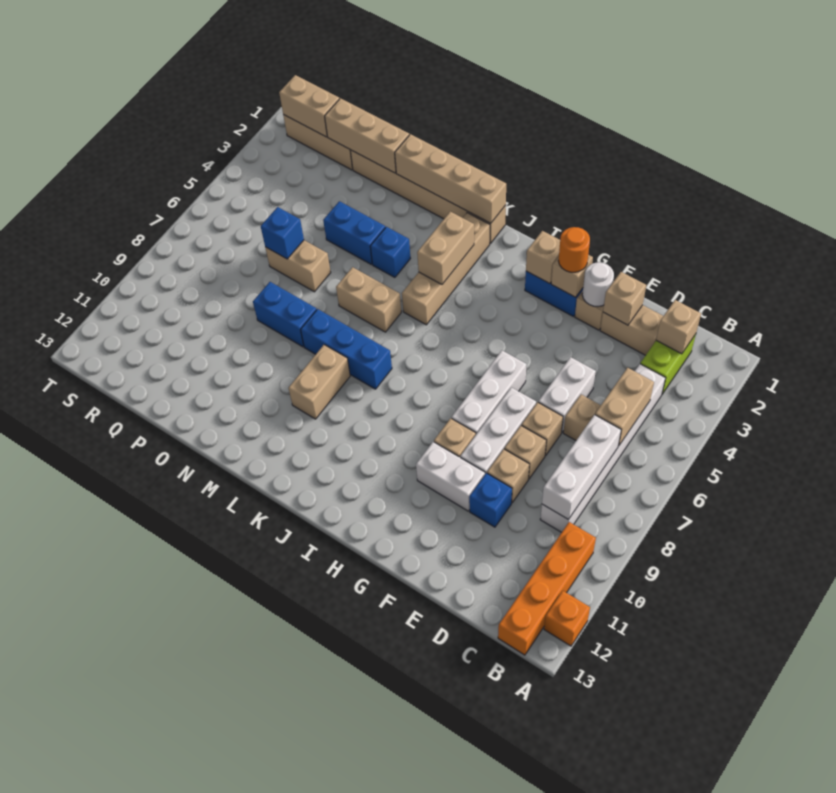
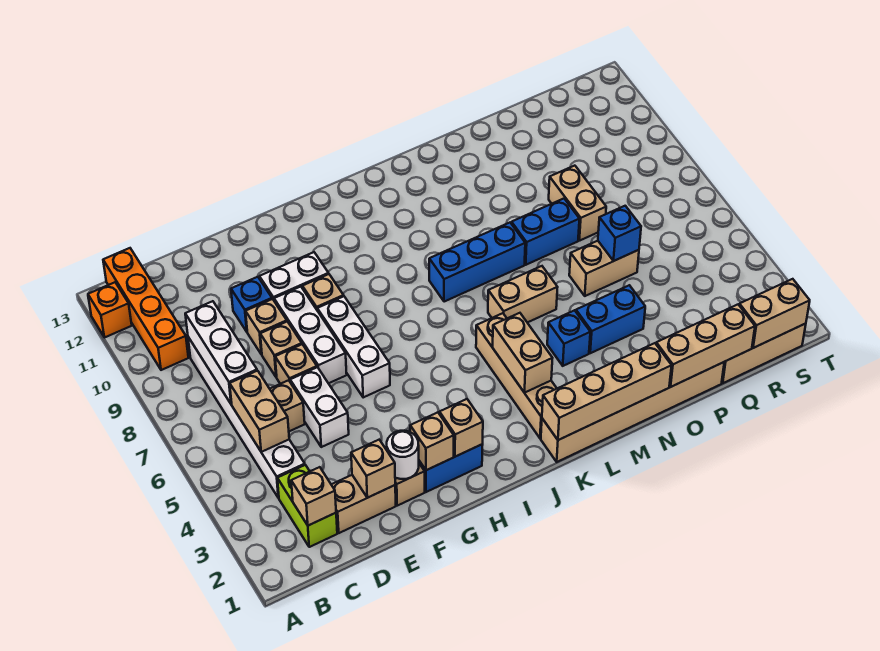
orange 1x1 round brick [558,227,590,272] -> none
tan 1x2 brick [288,345,350,419] -> tan 1x2 brick moved to [549,166,606,241]

